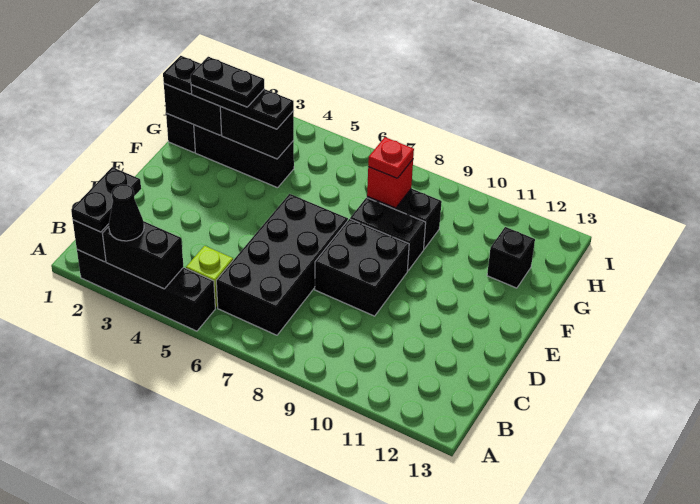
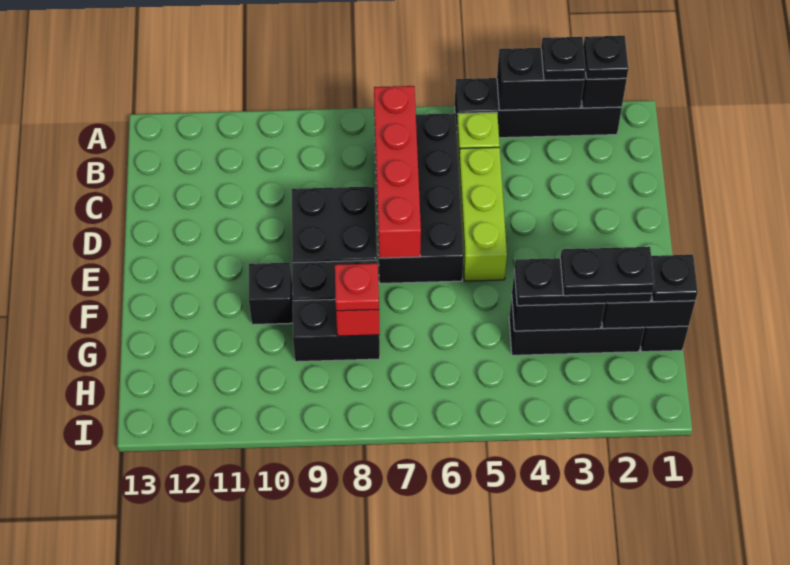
black 1x2 plate [71,167,141,232] -> black 1x1 plate [583,36,628,79]
black 1x1 cone [109,184,144,241] -> black 1x1 plate [541,37,586,81]
none -> red 1x4 brick [374,86,421,258]
none -> lime 1x3 brick [459,147,507,281]
black 1x1 brick [487,227,535,288] -> black 1x1 brick moved to [249,263,293,325]

